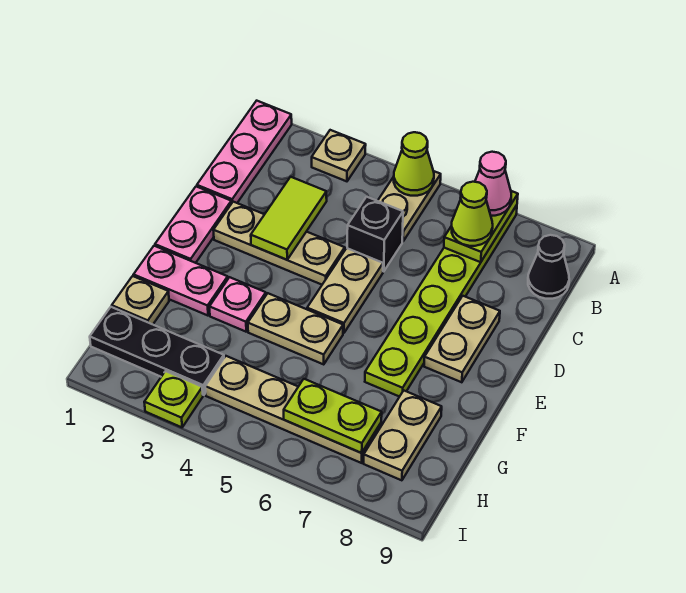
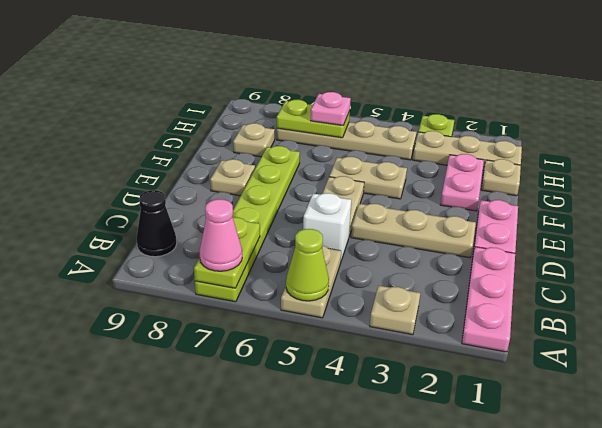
lime 1x1 cone [452,182,493,246] -> none
lime 1x2 tile [251,177,327,260] -> none
black 1x1 brick [347,197,403,272] -> white 1x1 brick [303,193,351,261]
tan 1x2 plate [424,296,500,382] -> tan 1x1 plate [210,159,255,196]
pink 1x2 plate [134,246,228,316] -> pink 1x2 plate turned to [440,154,484,211]
pink 1x1 plate [209,277,266,332] -> pink 1x1 plate moved to [311,92,351,126]
tan 1x2 plate [364,391,442,480] -> tan 1x1 plate [233,123,275,157]
black 1x3 plate [90,307,224,395] -> tan 1x3 plate [413,131,522,171]

